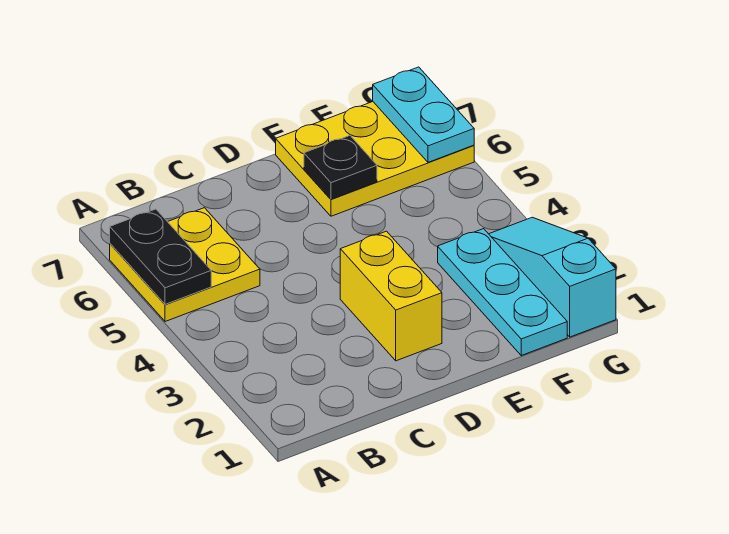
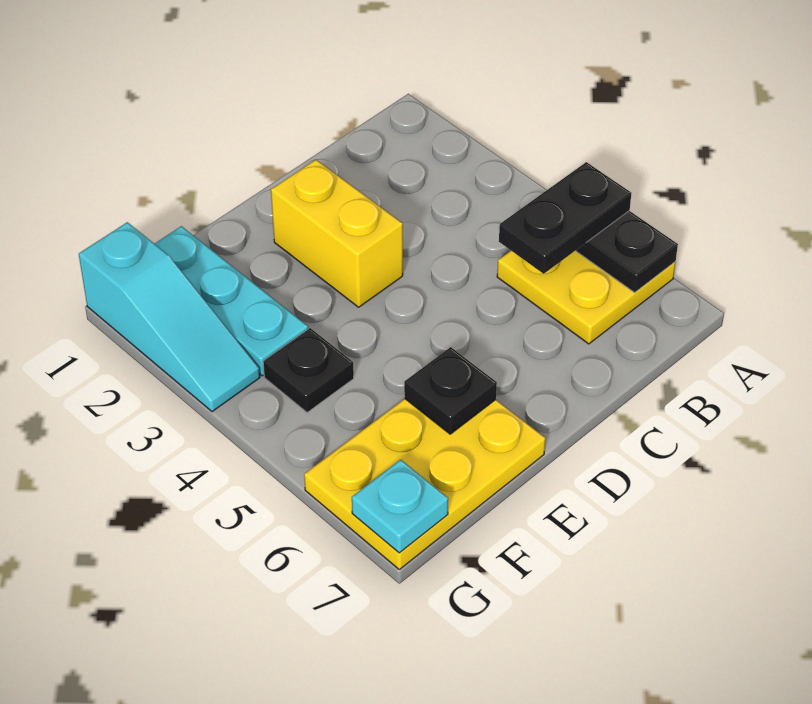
none -> black 1x2 plate [499,162,631,274]
none -> black 1x1 plate [263,328,354,413]
cyan 1x2 plate [373,67,474,162] -> cyan 1x1 plate [352,460,448,553]

